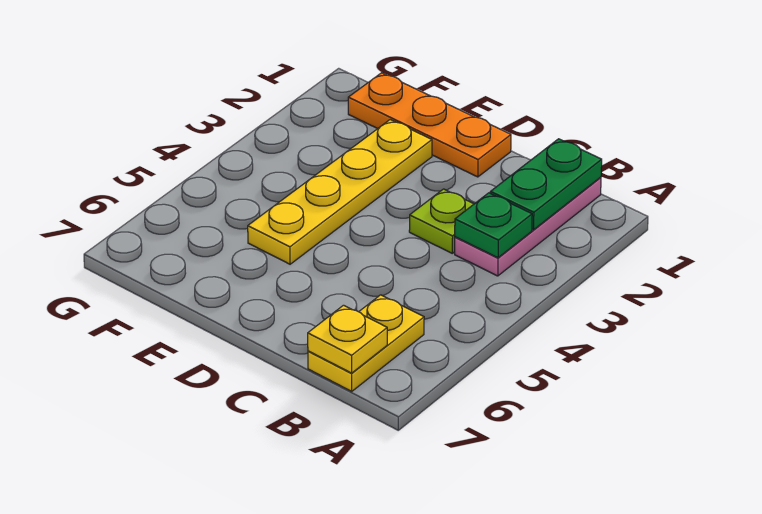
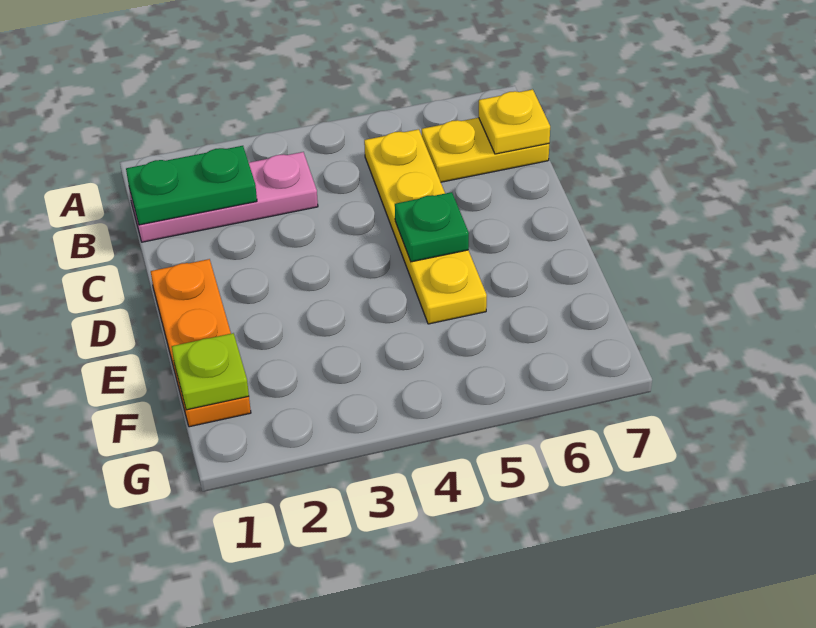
green 1x1 plate [455,193,532,258] -> green 1x1 plate moved to [395,192,469,262]
lime 1x1 plate [409,189,474,253] -> lime 1x1 plate moved to [172,333,249,410]
yellow 1x4 plate [248,120,432,264] -> yellow 1x4 plate turned to [364,129,487,324]

